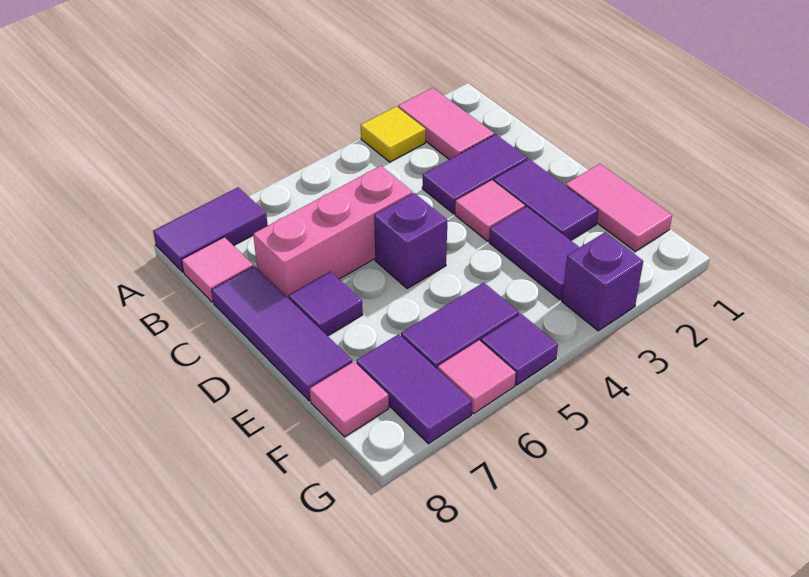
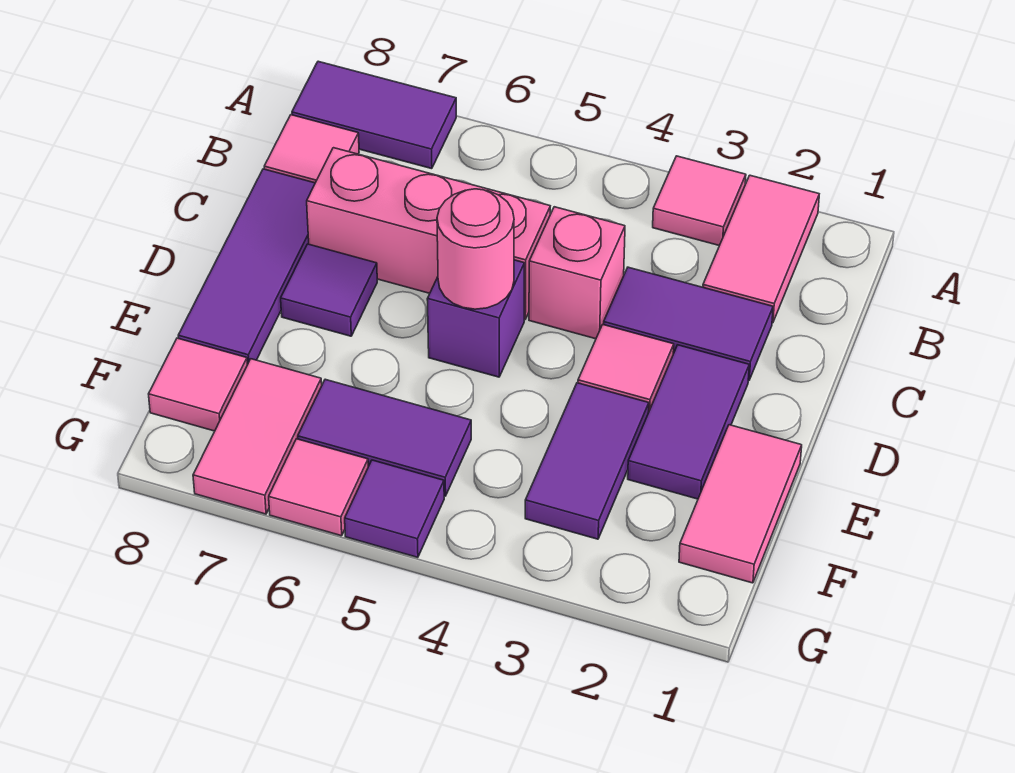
yellow 1x1 tile [361,106,426,162] -> pink 1x1 tile [653,156,746,246]
none -> pink 1x1 brick [529,207,625,339]
none -> pink 1x1 round brick [437,189,514,309]
purple 1x2 tile [356,334,472,444] -> pink 1x2 tile [193,359,322,514]
purple 1x1 brick [562,232,643,331] -> none

